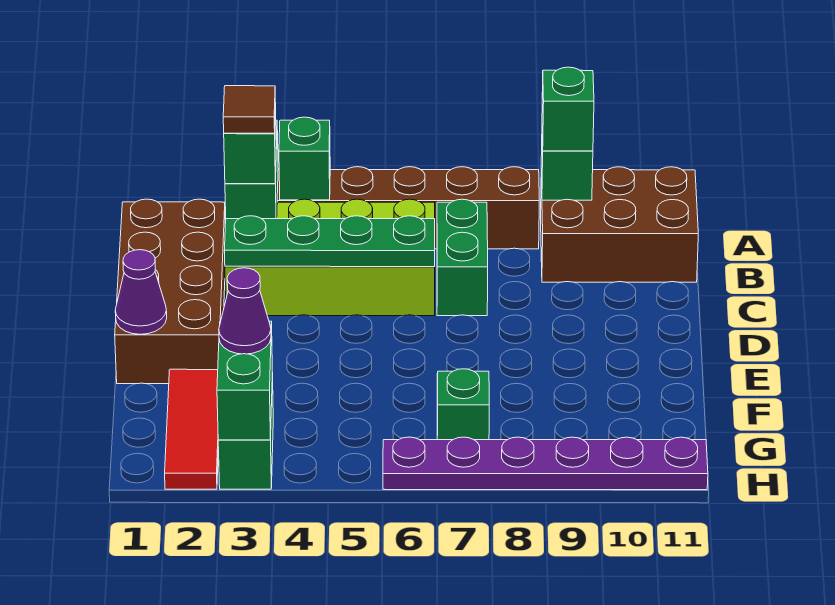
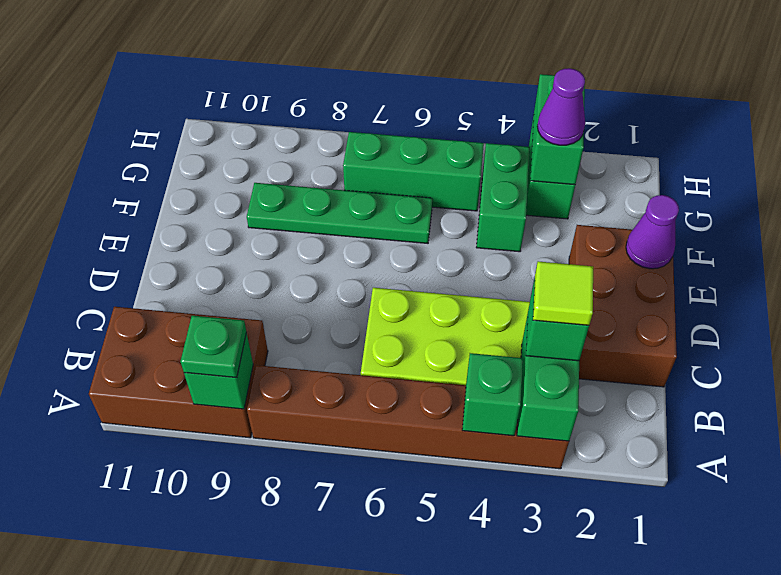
green 1x1 brick [542,67,594,151] -> green 1x1 plate [180,316,246,378]
brown 2x4 brick [115,199,225,384] -> brown 2x3 brick [569,225,677,387]
brown 1x1 tile [223,86,275,133] -> lime 1x1 tile [533,261,593,325]
green 1x2 brick [437,199,488,316] -> green 1x2 brick moved to [476,143,530,252]
green 1x4 plate [224,216,435,267] -> green 1x4 plate moved to [247,183,433,243]
red 1x3 tile [165,369,219,489] -> none
green 1x1 brick [437,369,489,440] -> green 1x3 brick [343,132,484,211]
purple 1x6 plate [383,437,708,490] -> none

